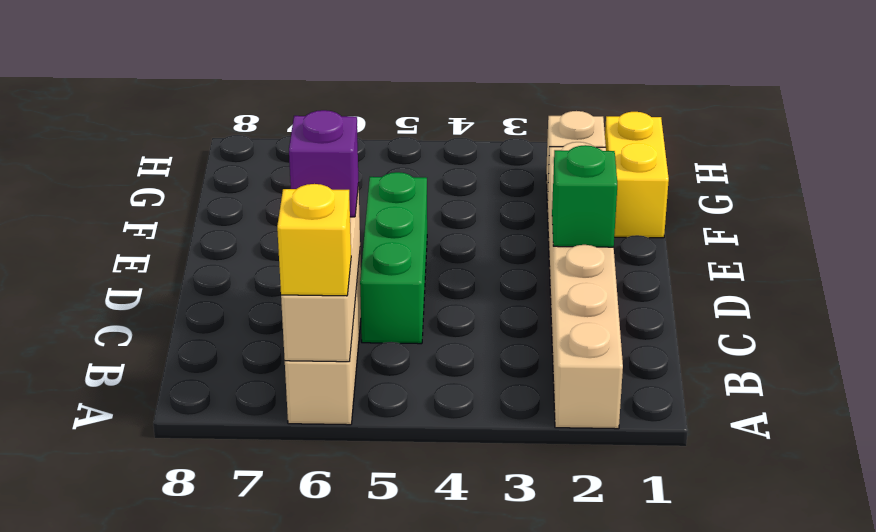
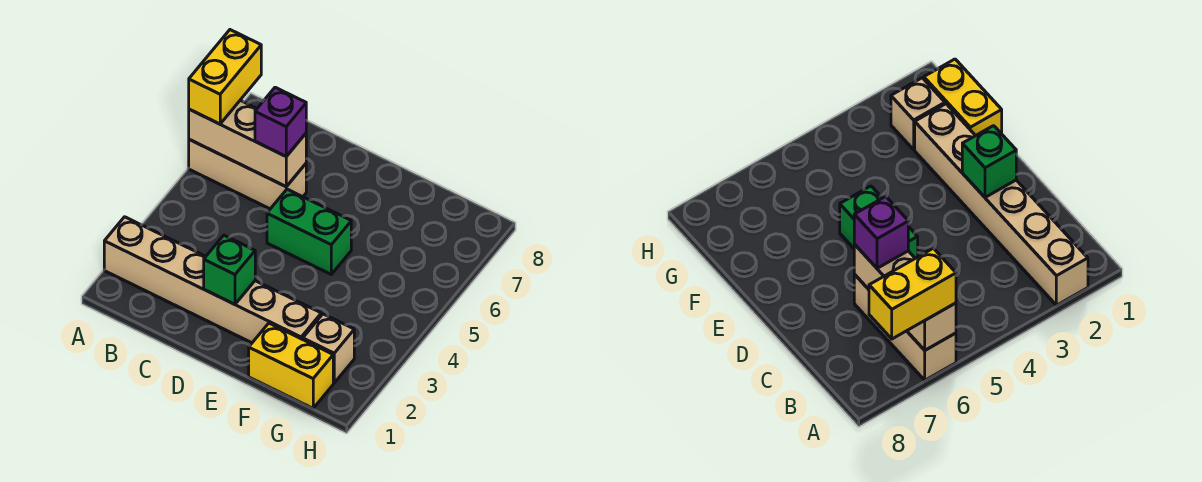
yellow 1x1 brick [277,184,351,296] -> yellow 1x2 brick [189,30,261,124]
green 1x3 brick [360,172,427,344] -> green 1x2 brick [267,189,351,274]

